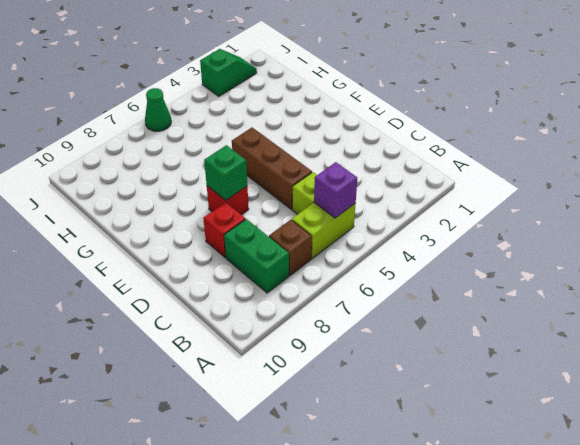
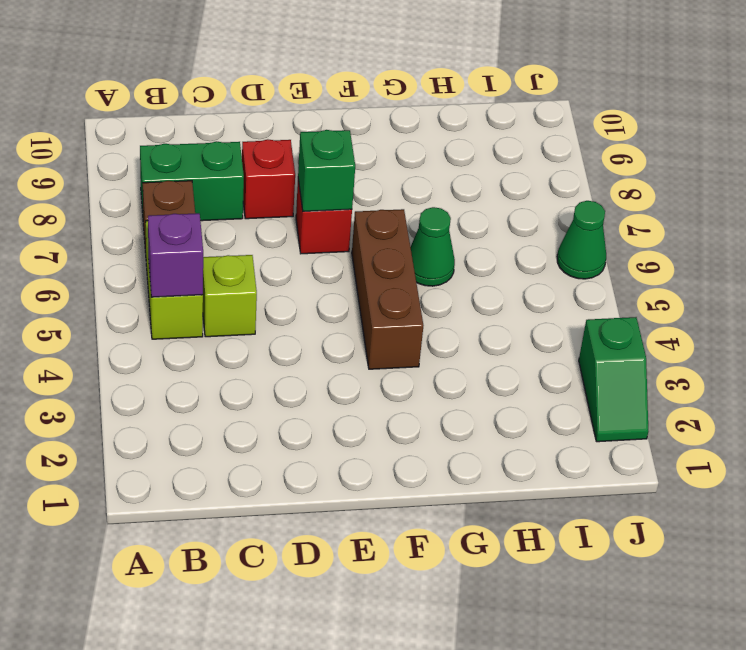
brown 1x3 brick [232,127,312,209] -> brown 1x3 brick turned to [352,209,423,369]
none -> green 1x1 cone [411,207,455,286]

